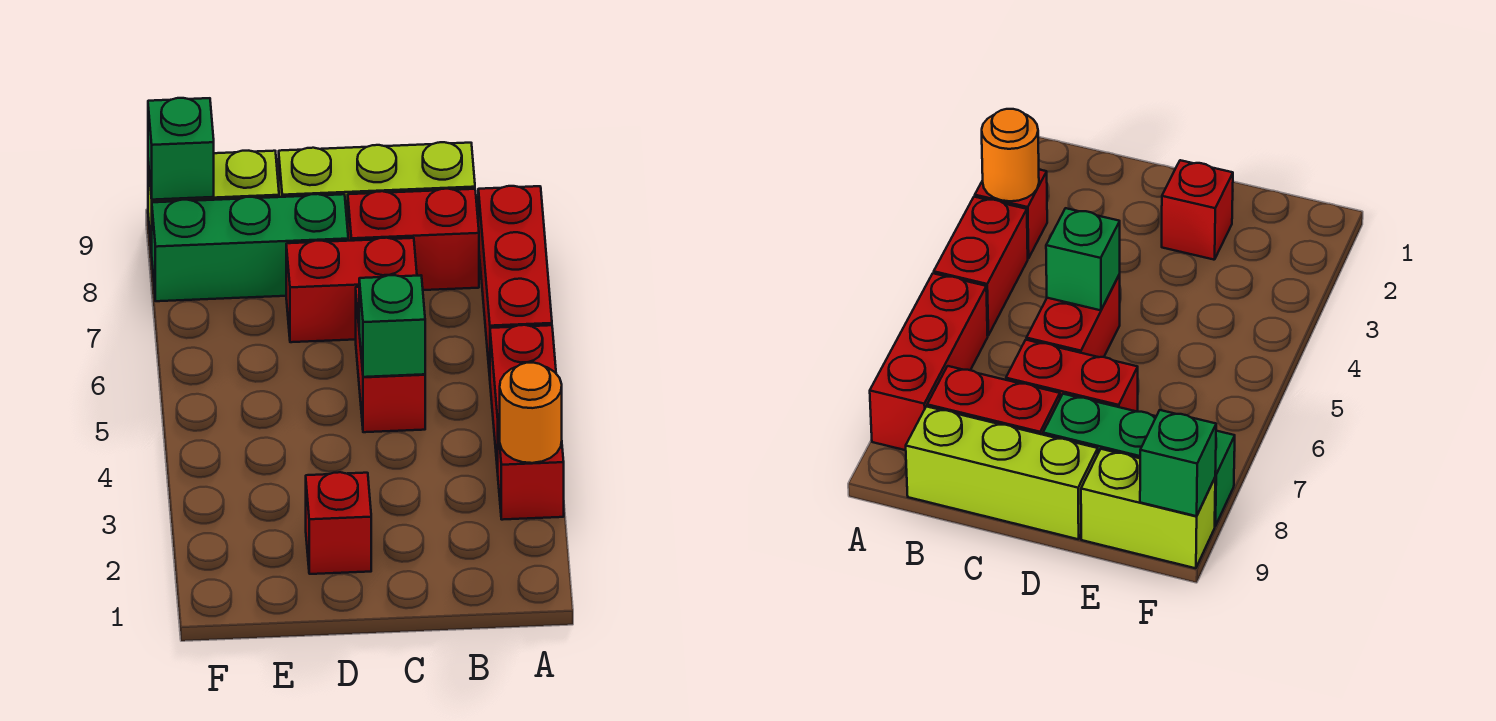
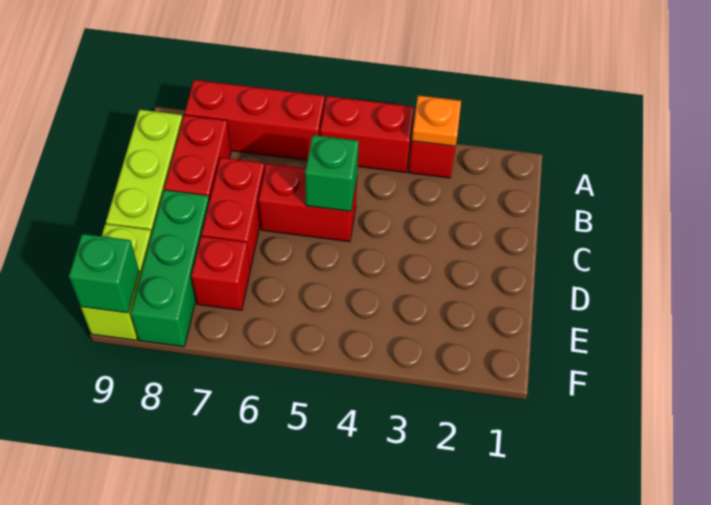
orange 1x1 round brick [500,363,562,463] -> orange 1x1 plate [412,95,461,146]
red 1x1 brick [306,472,371,574] -> red 1x1 brick moved to [191,236,250,310]

